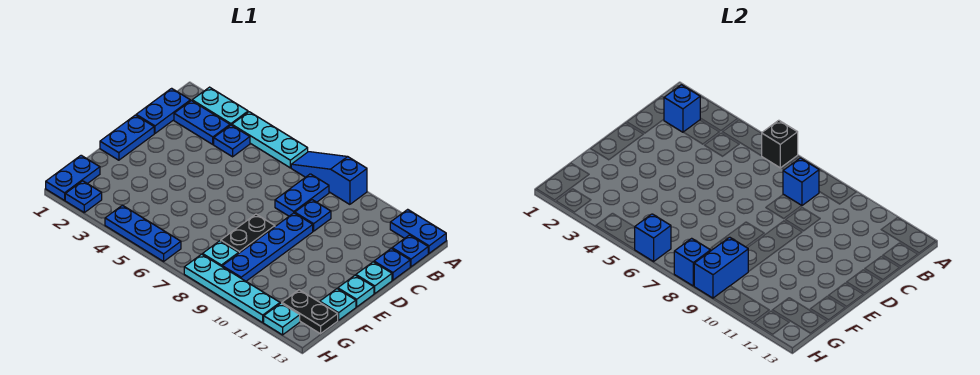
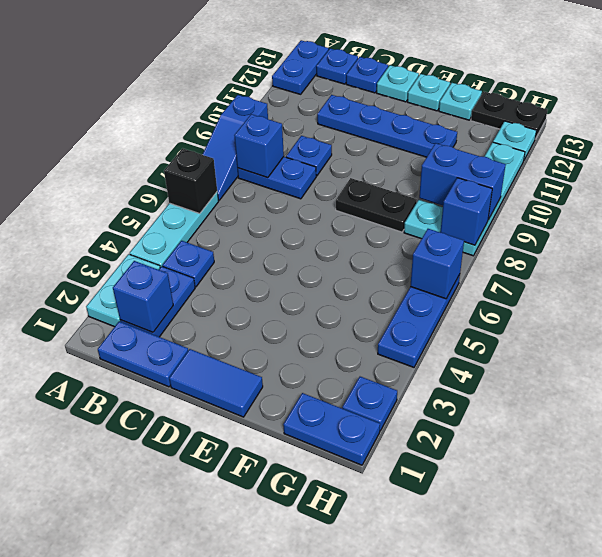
blue 1x2 plate [100,115,154,160] -> blue 1x2 tile [169,349,263,417]
blue 1x4 plate [222,213,313,281] -> blue 1x4 plate moved to [317,95,457,157]
black 1x2 plate [282,290,338,334] -> black 1x2 plate turned to [471,92,547,139]

